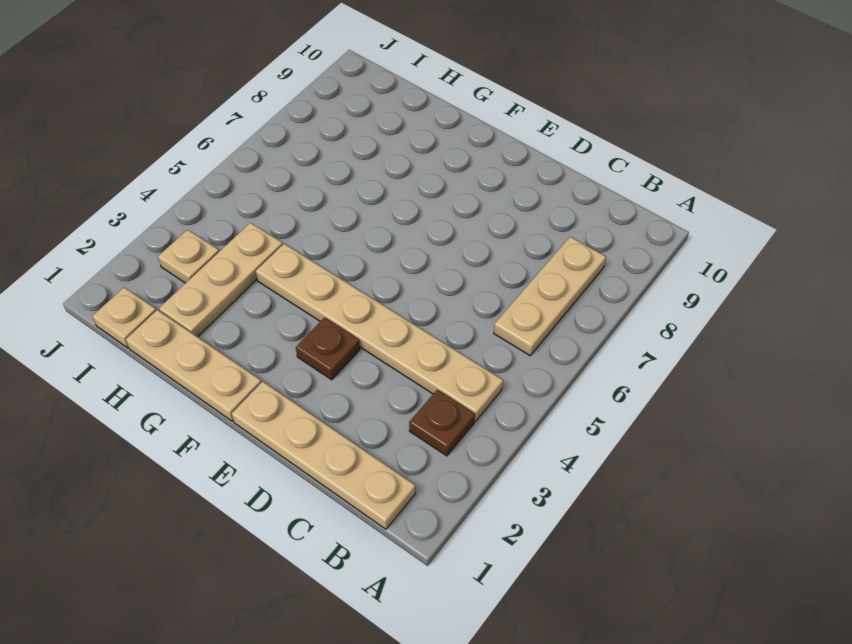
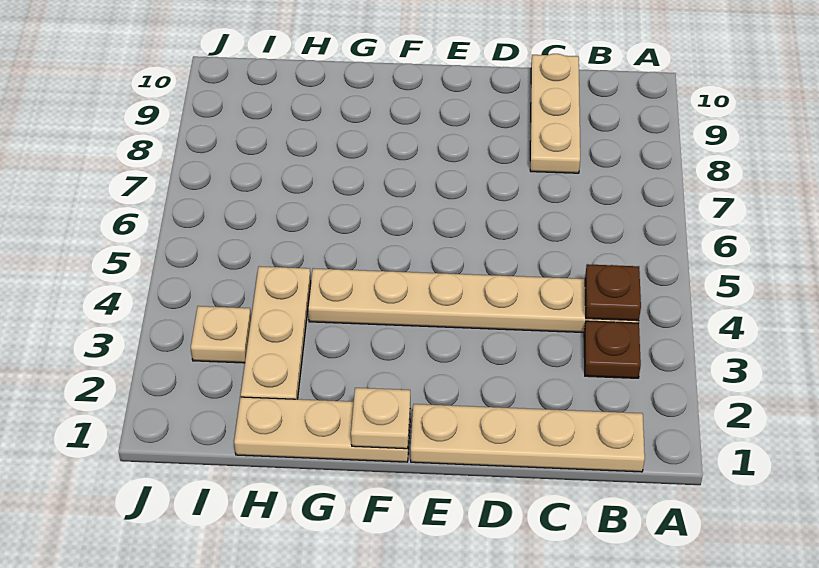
tan 1x3 plate [494,237,606,356] -> tan 1x3 plate moved to [530,54,580,173]
brown 1x1 plate [296,318,360,380] -> brown 1x1 plate moved to [585,264,641,321]
tan 1x1 plate [92,287,156,348] -> tan 1x1 plate moved to [351,388,410,449]

